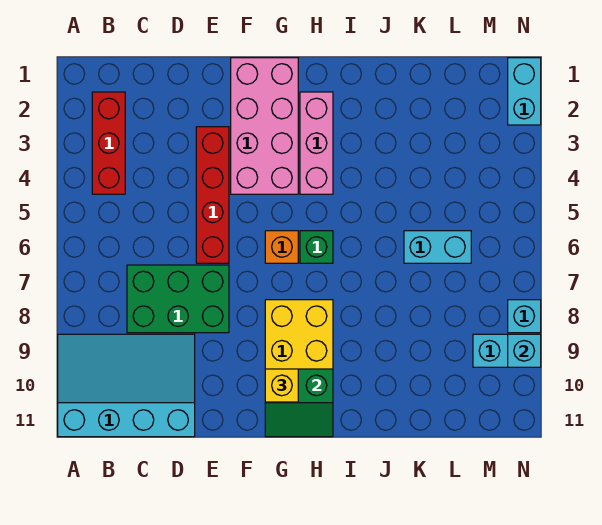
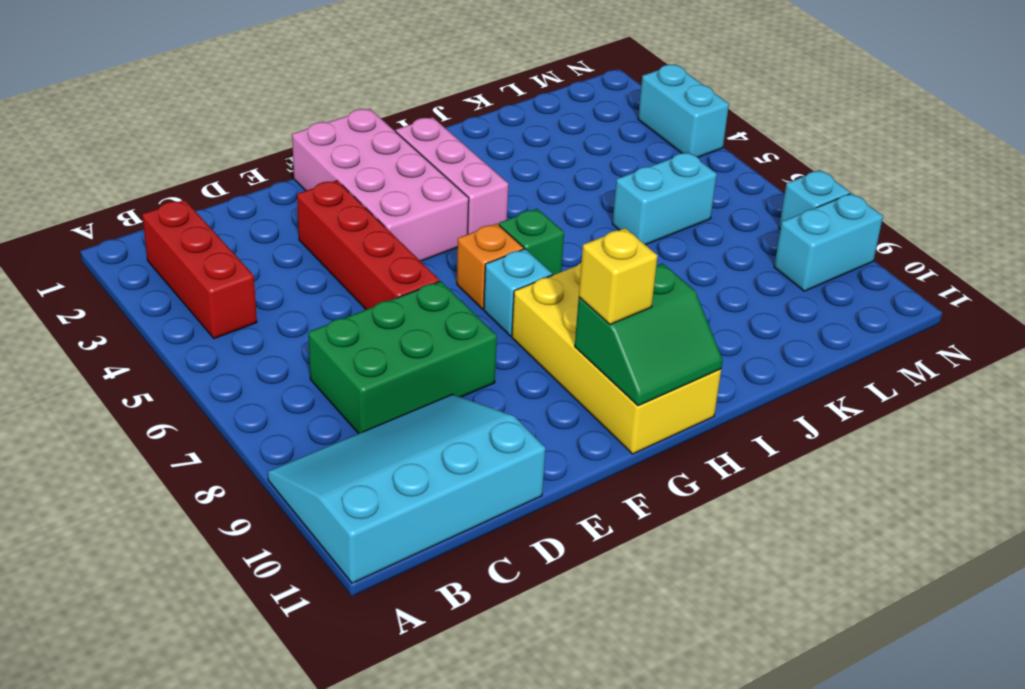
cyan 1x2 brick [508,58,541,125] -> cyan 1x2 brick moved to [638,65,729,157]
cyan 1x1 brick [508,334,541,367] -> cyan 1x1 brick moved to [484,249,553,336]

